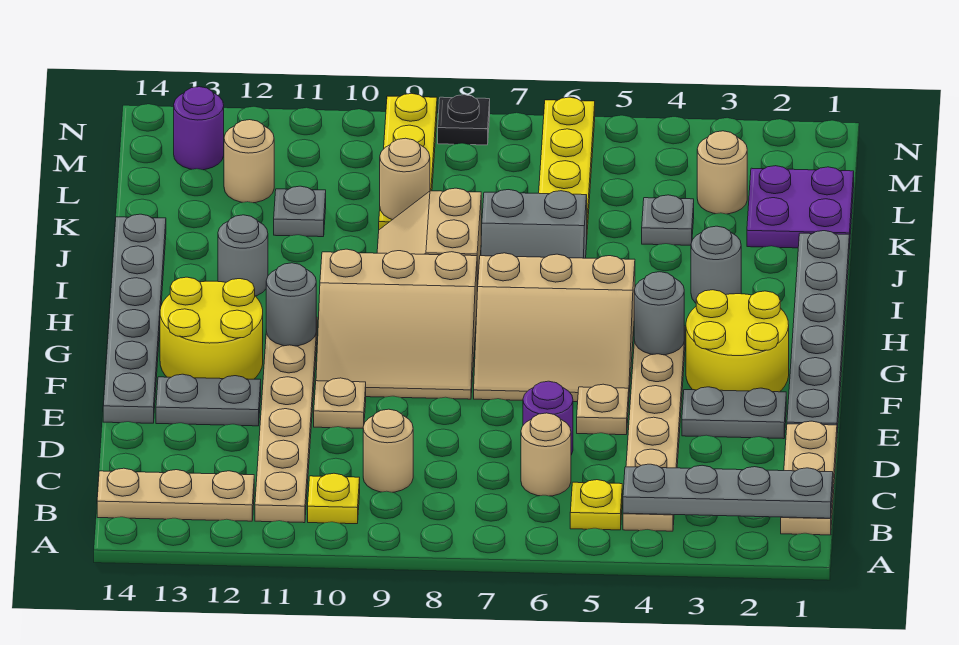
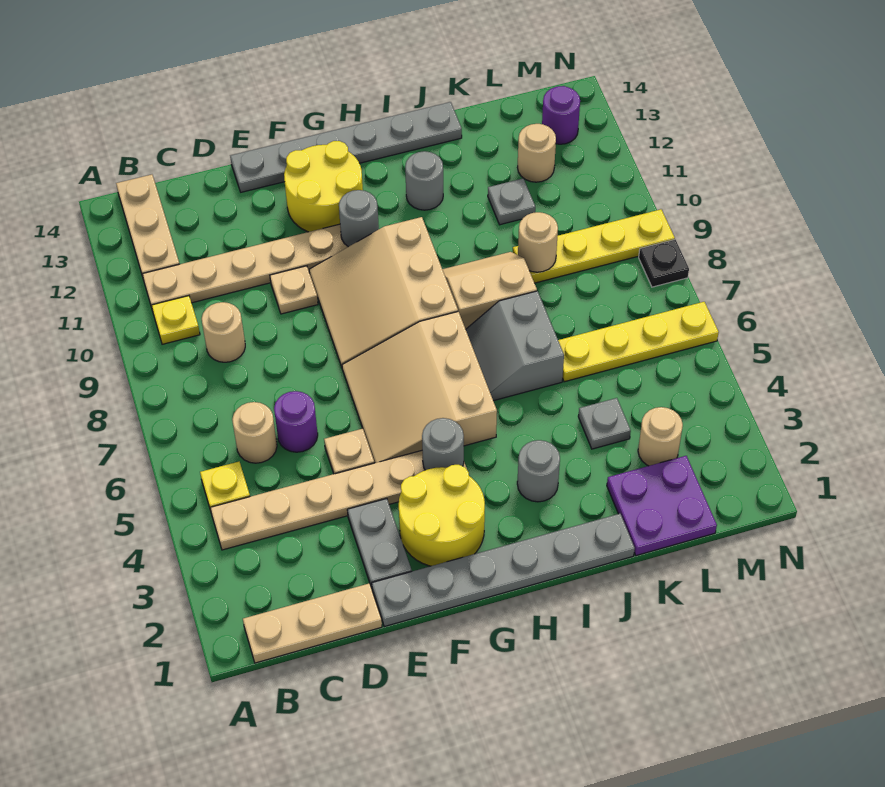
grey 1x4 plate [623,464,833,518] -> none
grey 1x2 plate [156,374,261,426] -> none

